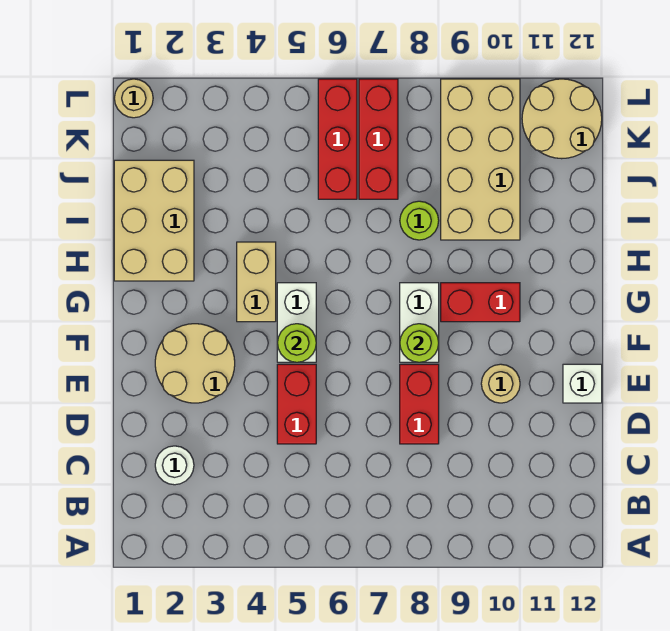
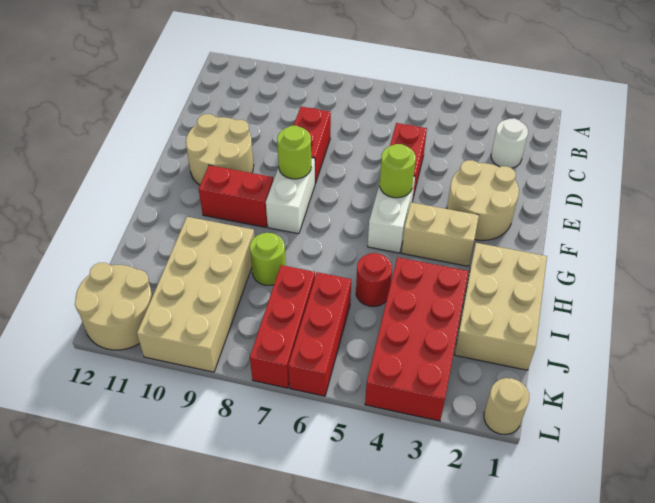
tan 1x1 round brick [481,364,520,403] -> tan 2x2 round brick [186,114,254,185]
white 1x1 brick [563,364,602,403] -> none
tan 1x2 brick [237,242,276,322] -> tan 1x2 brick turned to [402,202,479,266]
none -> red 2x4 brick [365,257,469,421]
none -> red 1x1 round brick [356,253,392,307]

